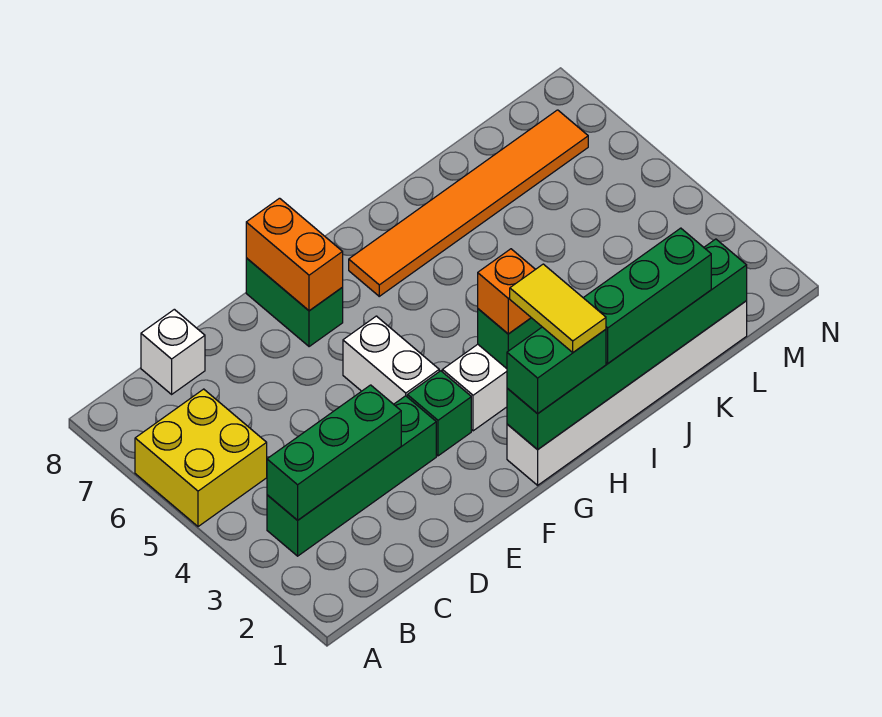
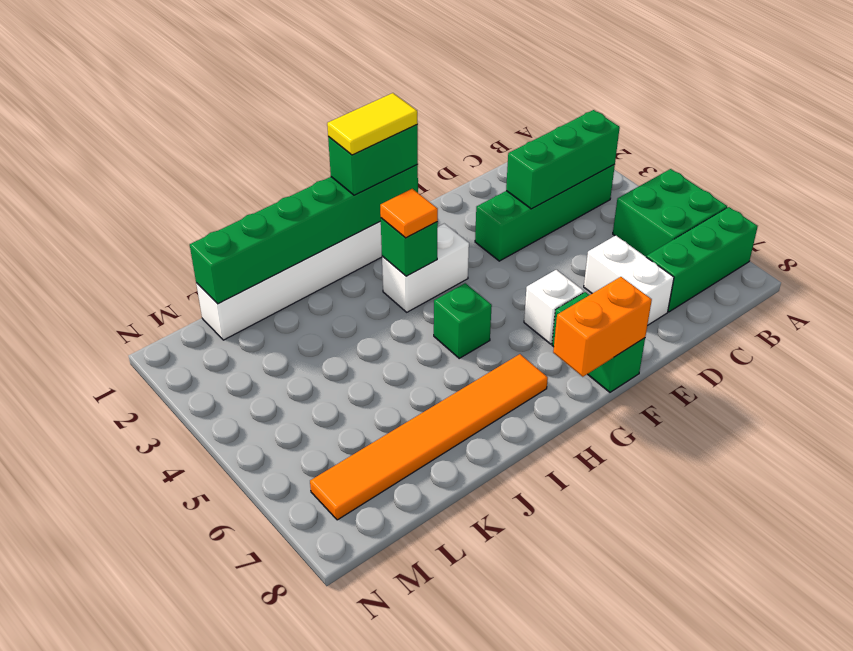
yellow 2x2 brick [135,389,267,527] -> green 2x2 brick [613,169,727,257]
white 1x1 brick [141,309,205,394] -> white 1x1 brick moved to [524,270,584,344]
green 1x1 brick [407,371,471,456] -> green 1x1 brick moved to [434,283,492,358]
white 1x2 brick [343,316,439,404] -> white 1x2 brick moved to [584,236,674,326]
orange 1x2 brick [246,198,343,311] -> orange 1x2 brick turned to [553,277,652,377]
yellow 1x2 tile [510,264,606,352] -> yellow 1x2 tile turned to [327,93,418,155]
orange 1x1 brick [478,249,535,334] -> orange 1x1 tile [380,189,438,238]
green 1x3 brick [584,228,711,363] -> green 1x3 brick moved to [646,207,758,312]

